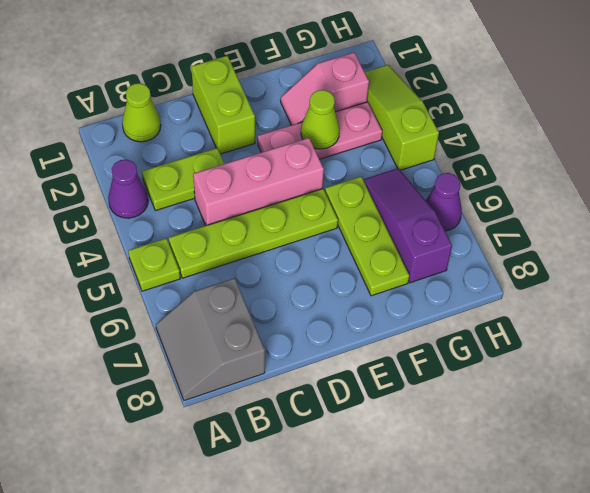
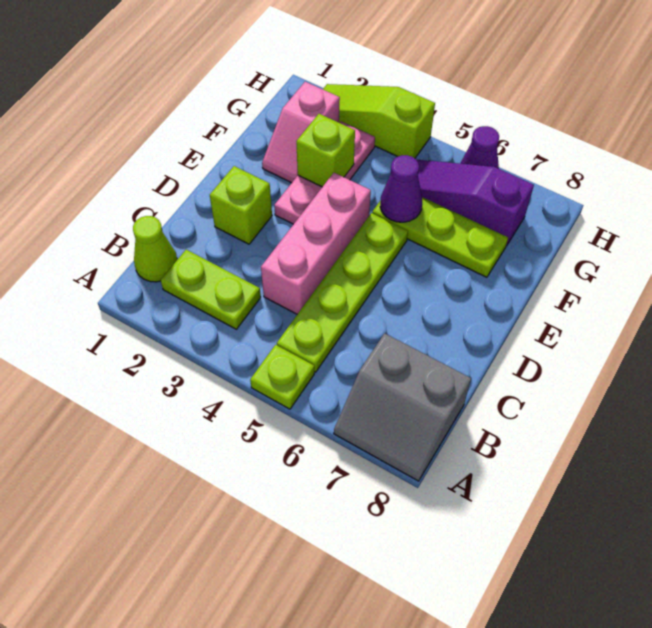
purple 1x1 cone [108,160,148,218] -> purple 1x1 cone moved to [380,155,422,222]
lime 1x2 plate [142,148,224,211] -> lime 1x2 plate turned to [161,250,261,329]
lime 1x2 brick [191,56,255,154] -> lime 1x1 brick [210,166,272,244]
lime 1x1 cone [301,90,340,149] -> lime 1x1 brick [296,114,355,187]

